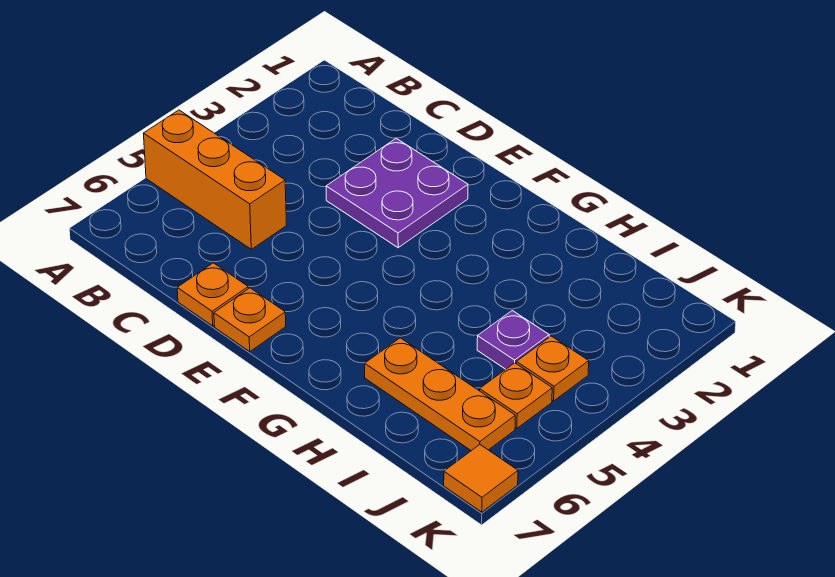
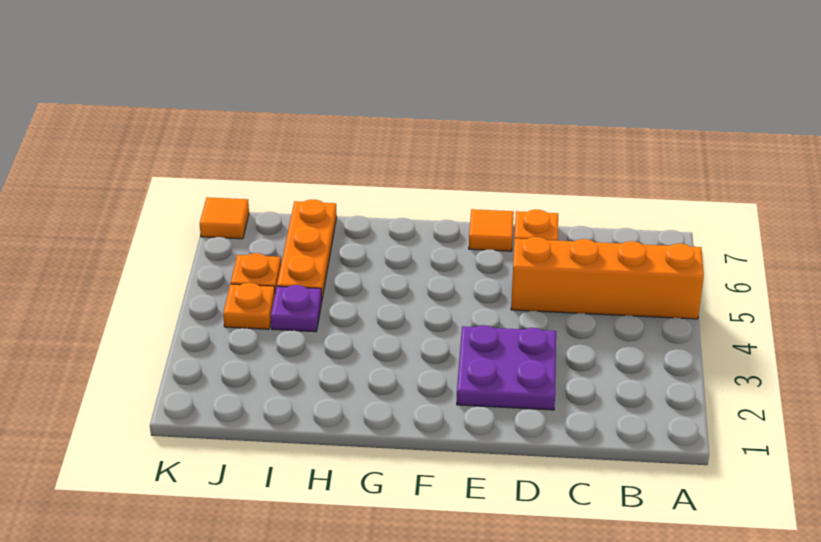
orange 1x3 brick [143,110,287,249] -> orange 1x4 brick [511,237,704,319]
orange 1x1 plate [214,288,286,352] -> orange 1x1 tile [469,209,514,251]
orange 1x3 plate [365,338,515,451] -> orange 1x3 plate turned to [277,200,337,298]

